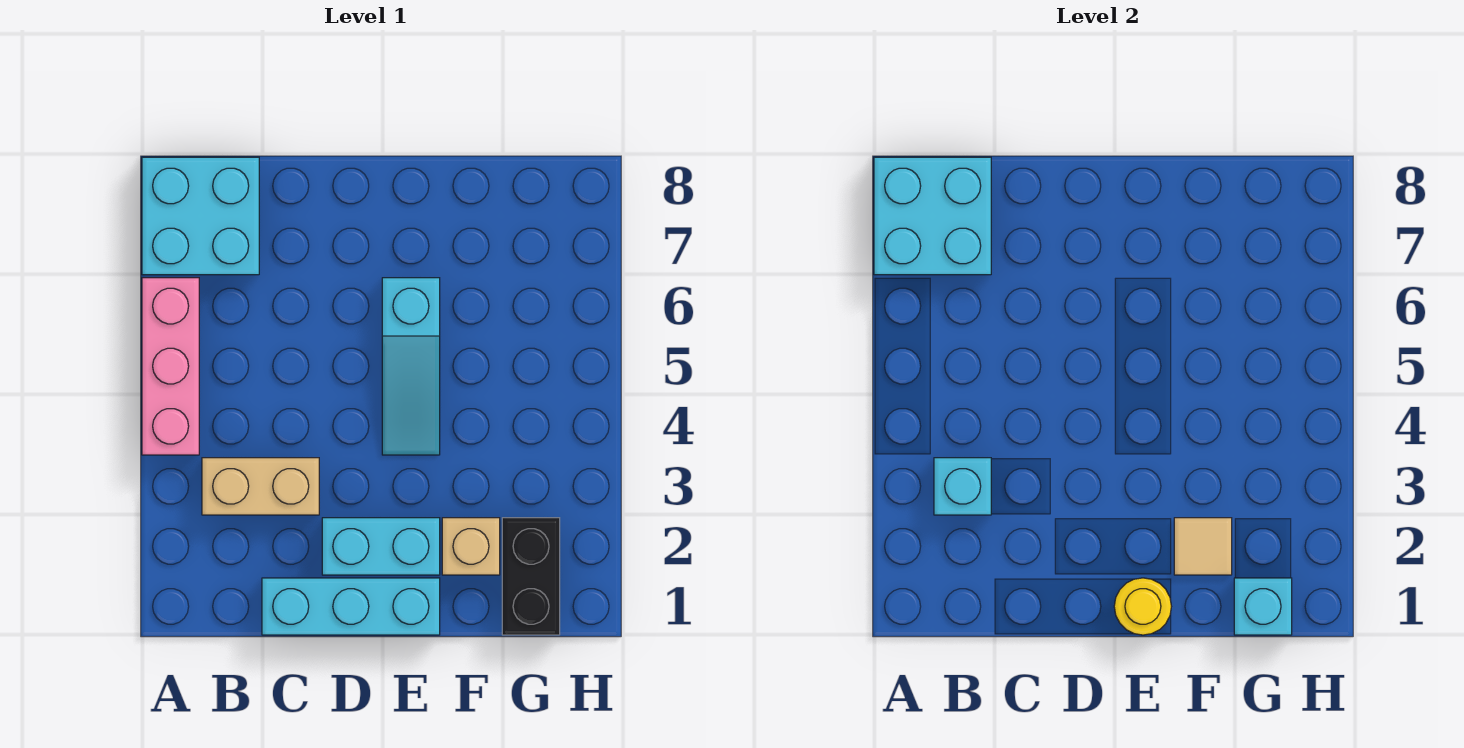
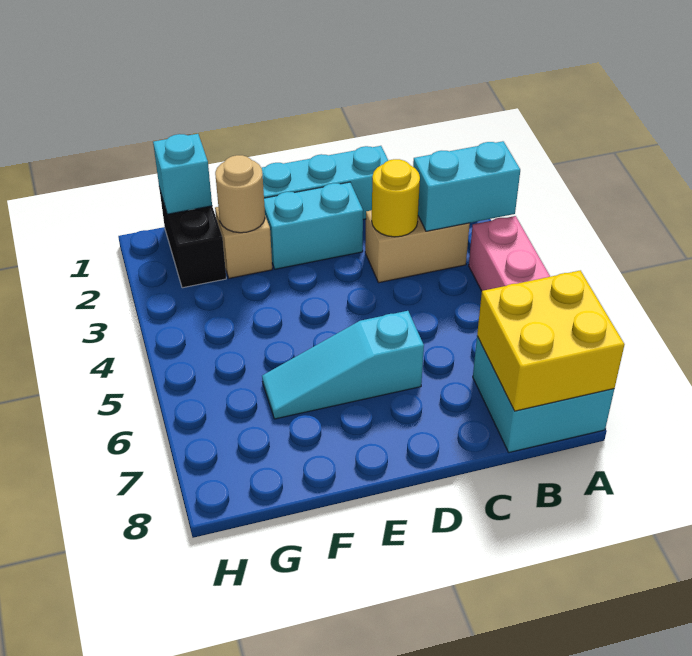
cyan 2x2 brick [874,157,991,275] -> yellow 2x2 brick [477,270,624,411]
cyan 1x1 brick [934,458,991,515] -> cyan 1x2 brick [413,141,520,231]
yellow 1x1 round brick [1114,578,1171,635] -> yellow 1x1 round brick moved to [372,159,420,237]
cyan 1x3 slope [382,278,440,455] -> cyan 1x3 slope turned to [262,311,424,419]
tan 1x1 tile [1174,518,1232,575] -> tan 1x1 round brick [215,155,265,233]

